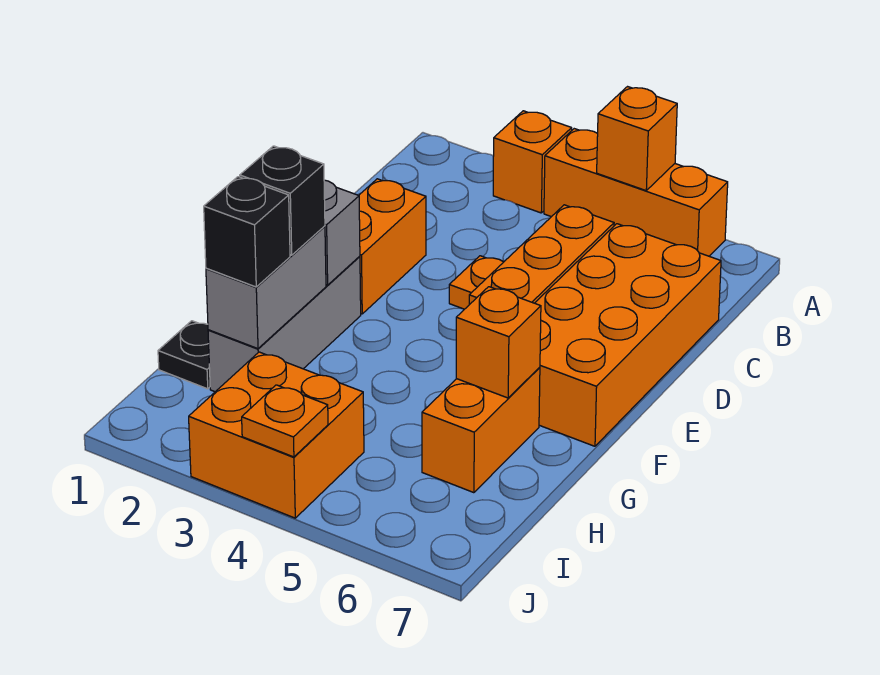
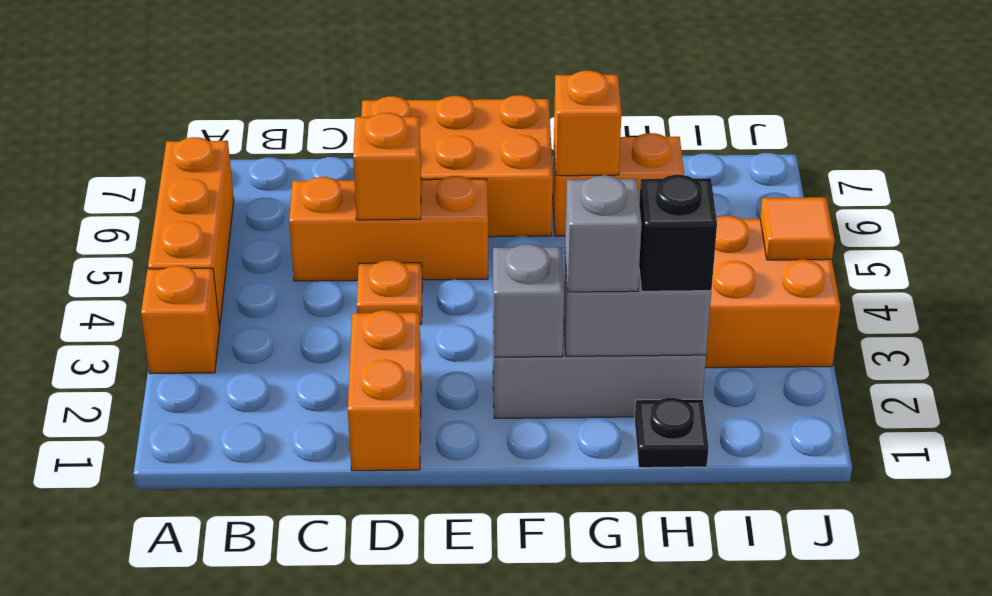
orange 1x1 brick [597,87,677,190] -> orange 1x1 brick moved to [353,113,421,220]
orange 2x4 brick [535,224,721,446] -> orange 2x3 brick [361,95,553,237]
orange 1x2 brick [359,179,426,314] -> orange 1x2 brick turned to [348,310,421,471]
black 1x1 brick [240,146,325,255] -> grey 1x1 brick [565,175,642,292]
orange 1x1 plate [242,385,328,457] -> orange 1x1 tile [760,197,835,260]

